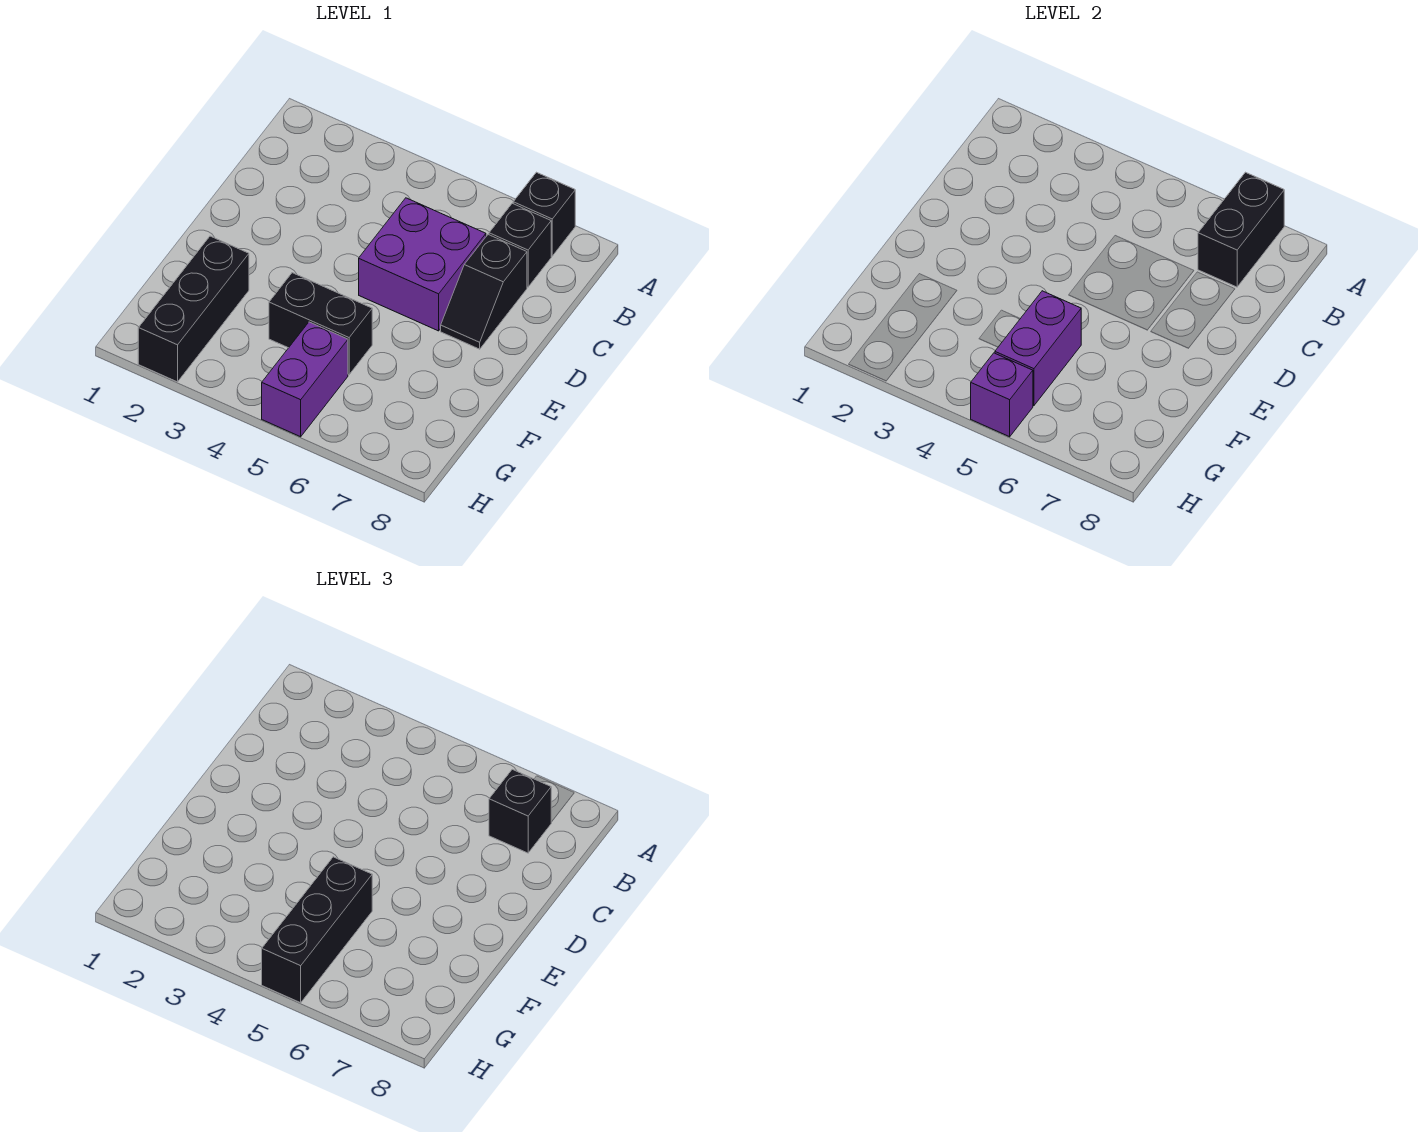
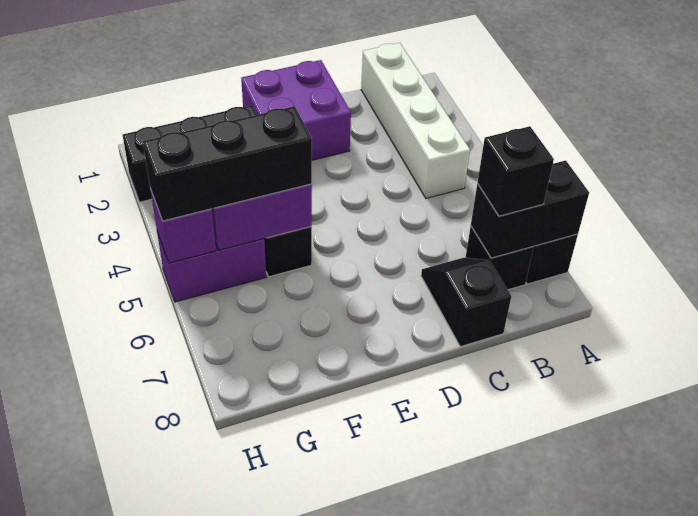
none -> white 1x4 brick [361,43,470,198]
purple 2x2 brick [359,198,486,331] -> purple 2x2 brick moved to [241,60,351,160]
black 1x2 slope [441,235,527,349] -> black 1x2 slope turned to [421,258,511,347]

